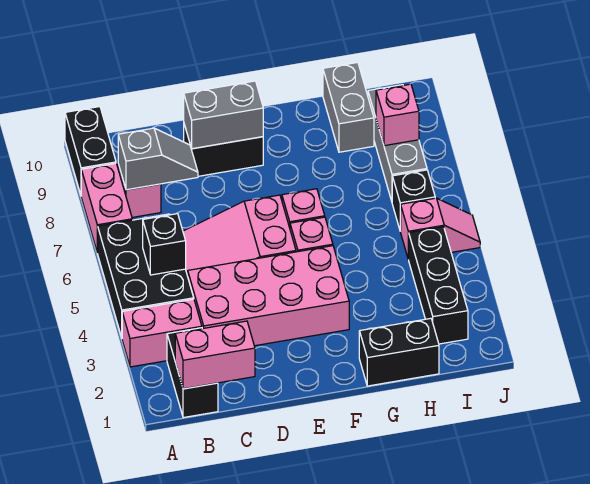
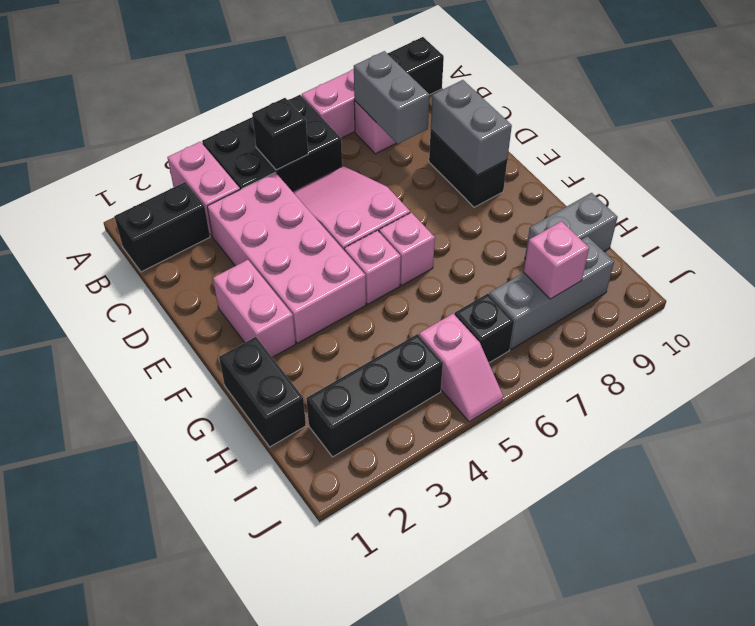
pink 1x2 brick [175,321,255,389] -> pink 1x2 brick moved to [213,260,296,357]
grey 1x2 slope [118,128,198,190] -> grey 1x2 brick [354,51,430,144]

